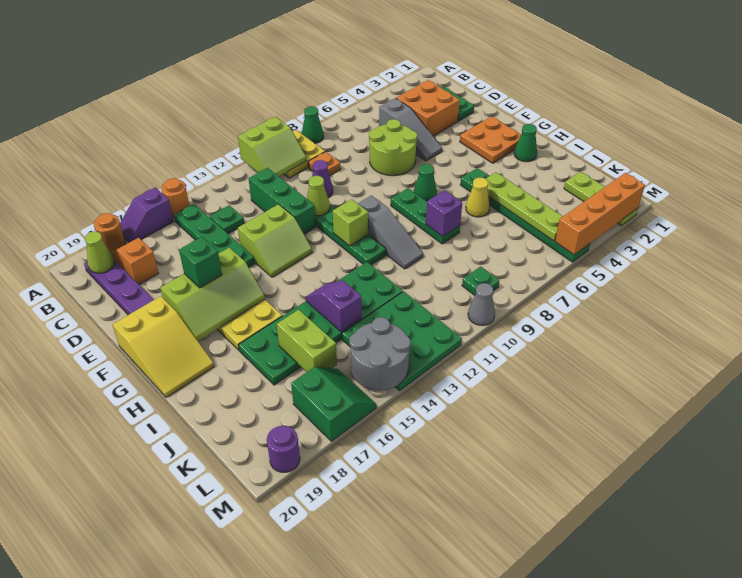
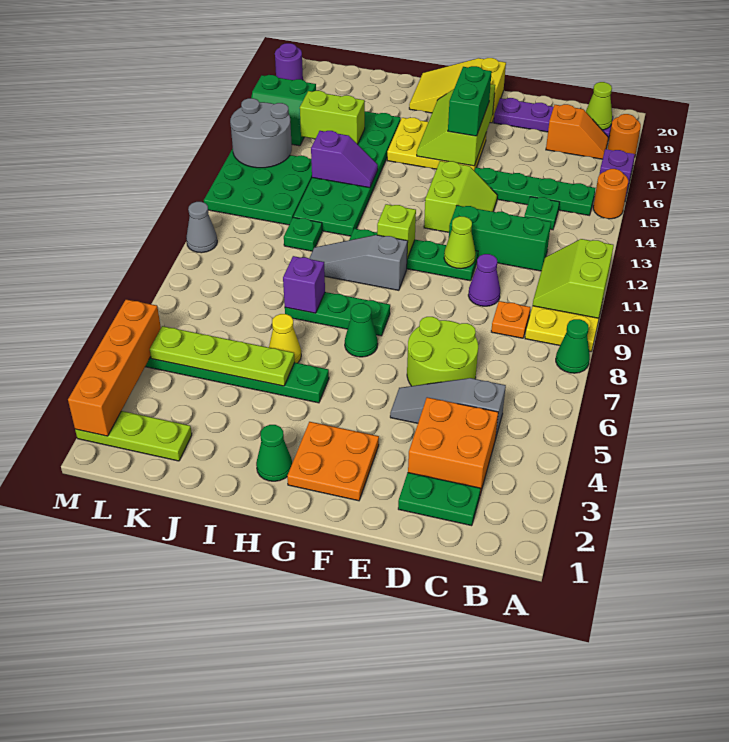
lime 2x2 slope [238,204,312,277] -> lime 2x2 slope turned to [424,161,497,232]
green 1x1 brick [179,237,222,288] -> green 1x2 brick [448,66,492,136]
green 1x1 plate [462,266,499,295] -> green 1x1 plate moved to [284,217,322,251]

